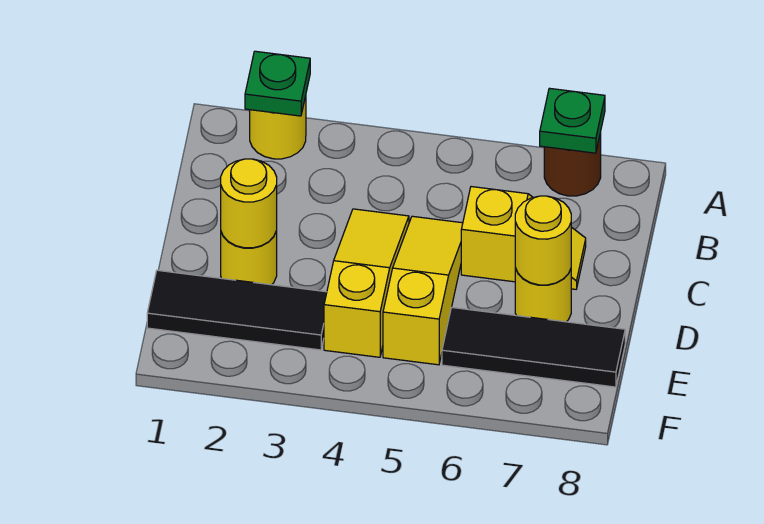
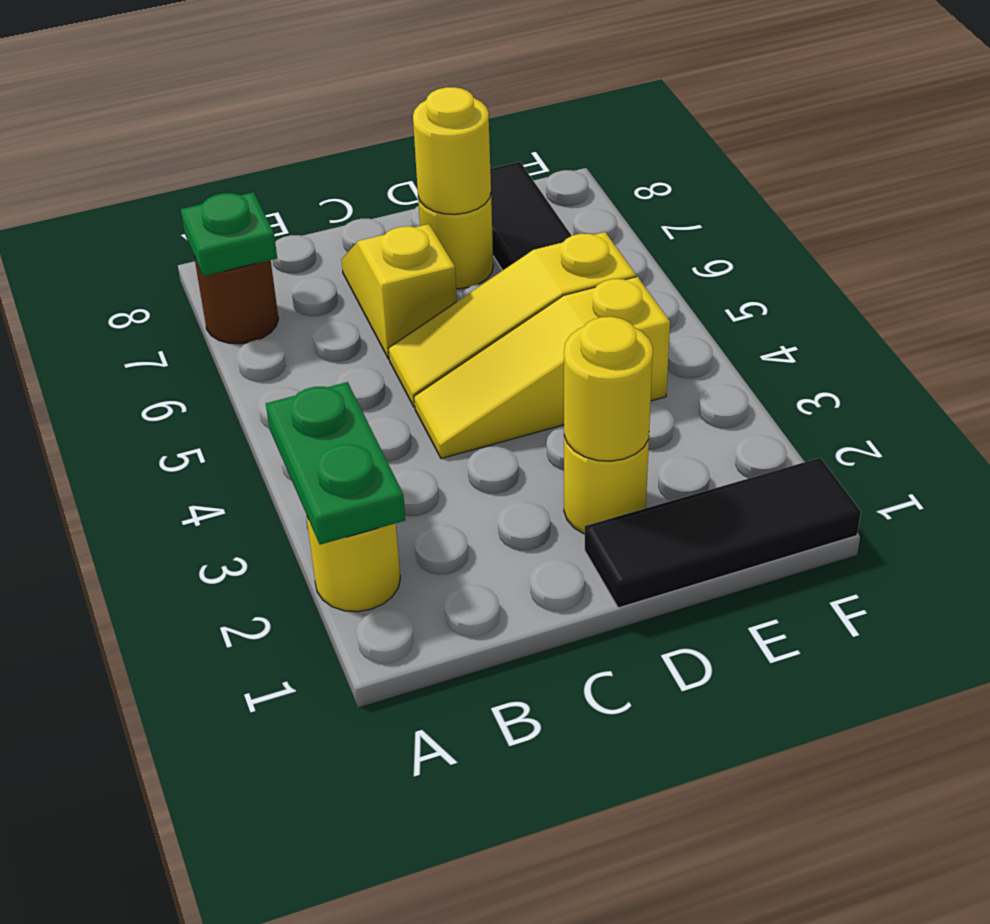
green 1x1 plate [245,51,310,116] -> green 1x2 plate [266,382,405,545]
black 1x3 tile [147,270,327,350] -> black 1x3 tile turned to [585,458,861,608]

